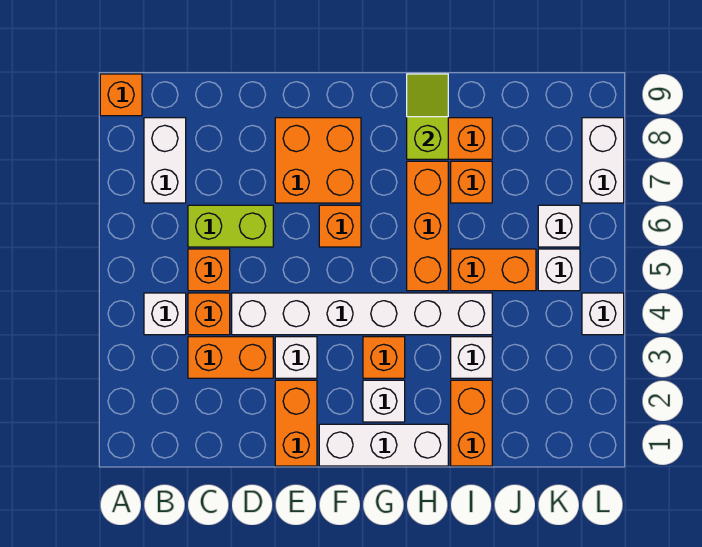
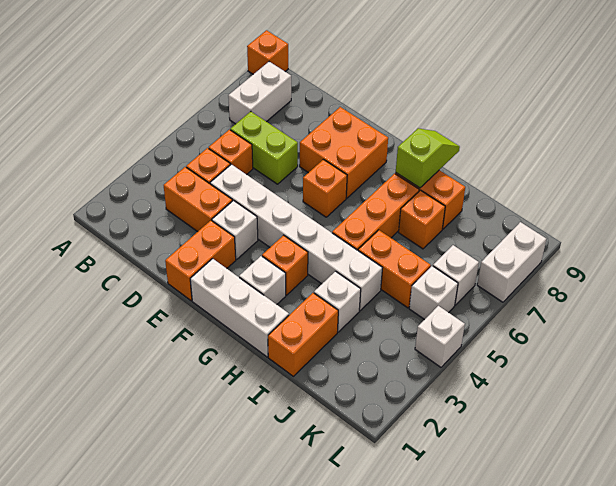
white 1x1 brick [144,293,186,335] -> none

